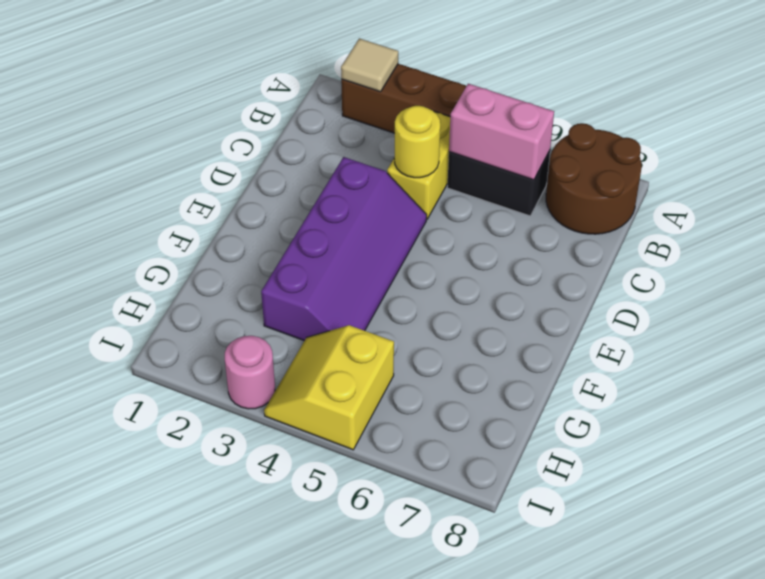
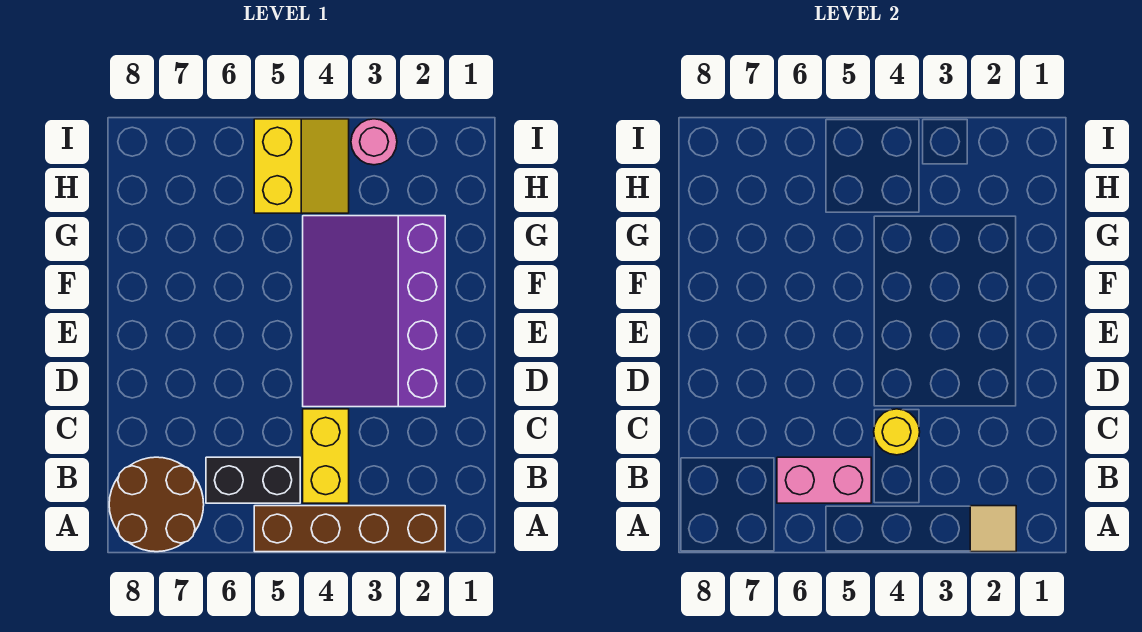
purple 2x4 slope [261,157,427,341] -> purple 3x4 slope [303,216,445,407]

